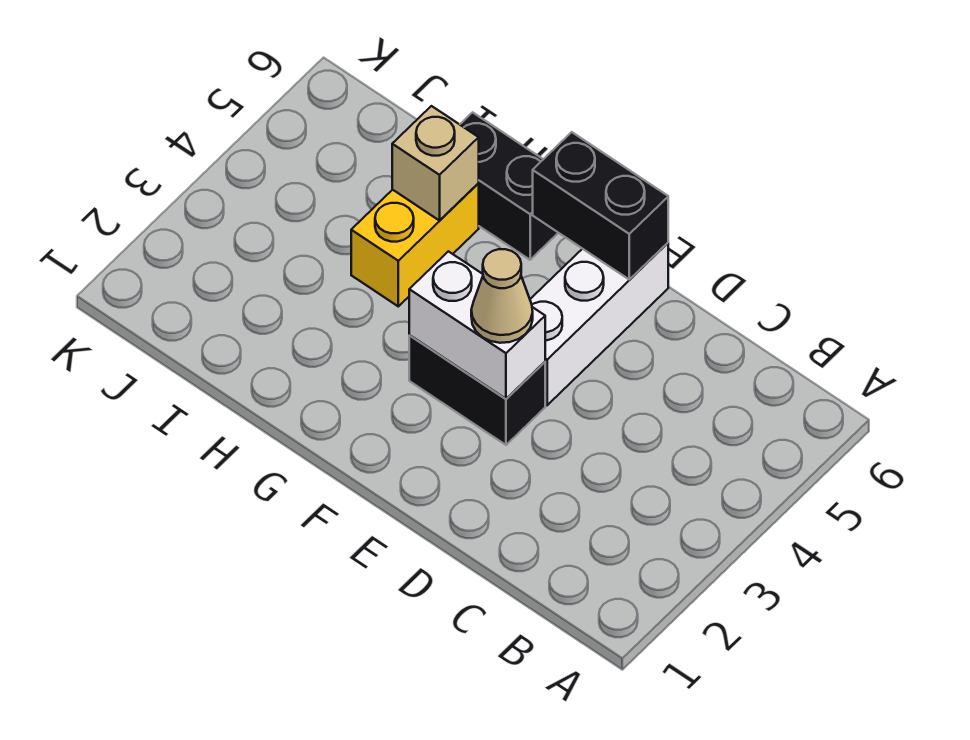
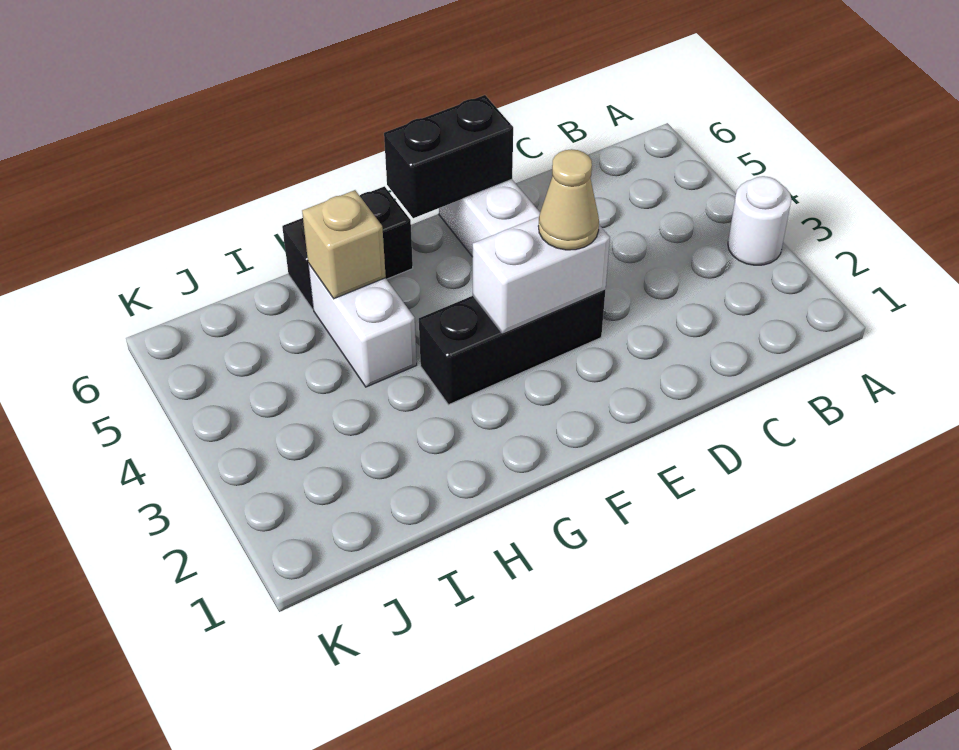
none -> white 1x1 round brick [728,176,791,265]
black 1x2 brick [409,335,545,445] -> black 1x3 brick [419,289,605,405]
yellow 1x2 brick [351,184,479,306] -> white 1x2 brick [308,263,417,387]

